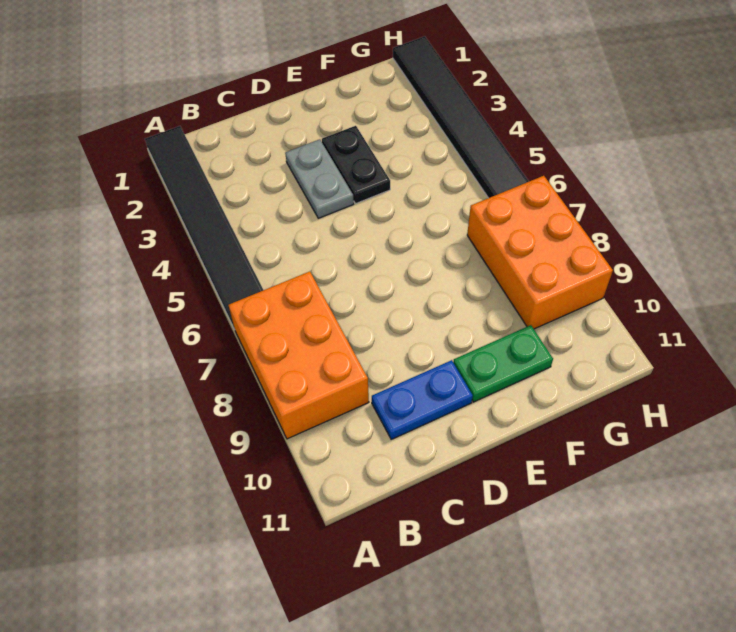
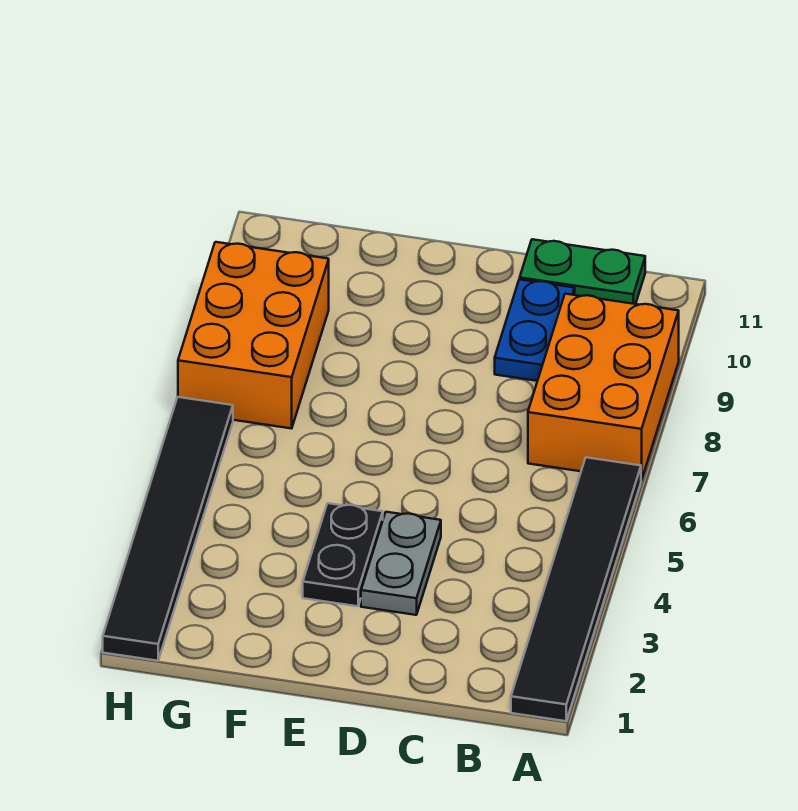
blue 1x2 plate [372,360,473,439] -> blue 1x2 plate turned to [495,279,575,381]
green 1x2 plate [453,325,553,402] -> green 1x2 plate moved to [520,239,645,304]

